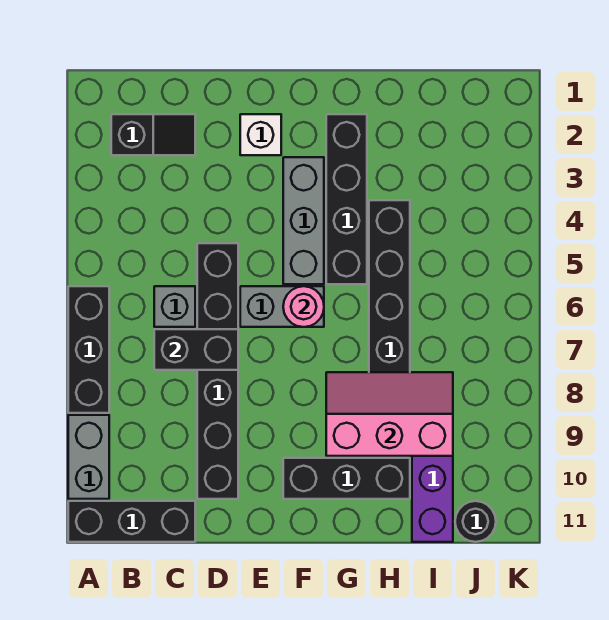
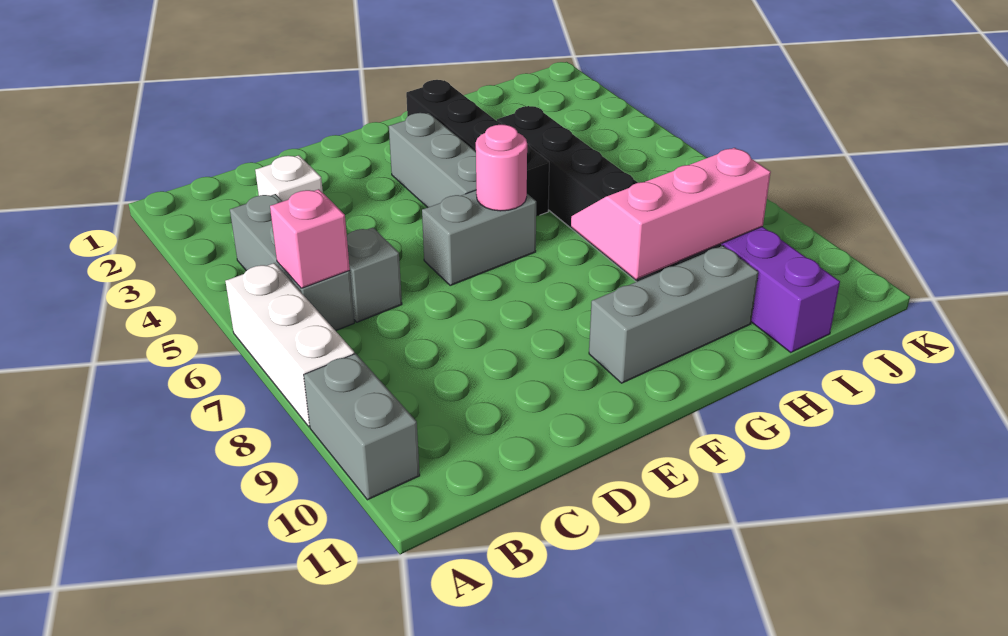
black 1x3 brick [68,286,109,413] -> white 1x3 brick [225,263,355,427]
black 1x3 brick [68,501,195,542] -> none
black 1x2 slope [111,114,195,155] -> none
none -> grey 1x3 brick [230,194,354,331]
none -> pink 1x1 brick [270,189,350,288]
black 1x2 brick [154,329,238,370] -> none
black 1x6 brick [197,243,238,499] -> none
white 1x1 brick [240,114,281,155] -> white 1x1 brick moved to [255,155,323,201]
black 1x3 brick [283,458,410,499] -> grey 1x3 brick [589,246,758,383]
black 1x1 round brick [455,501,496,542] -> none

